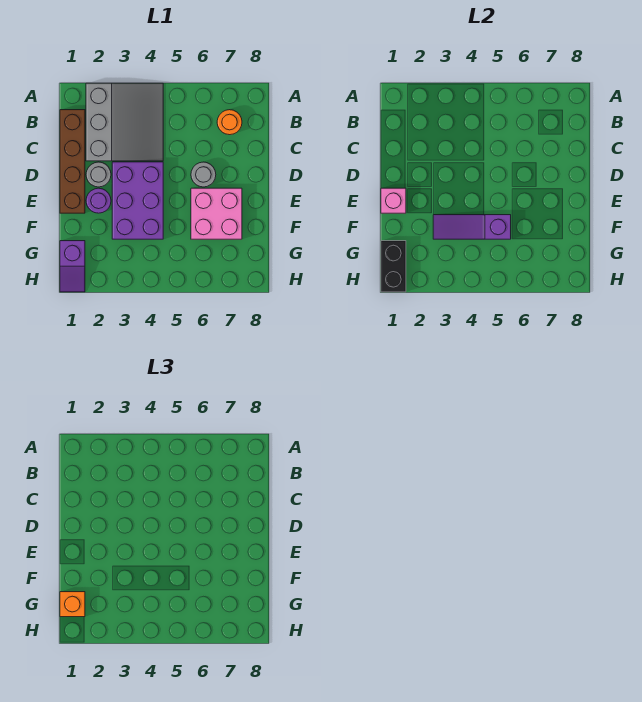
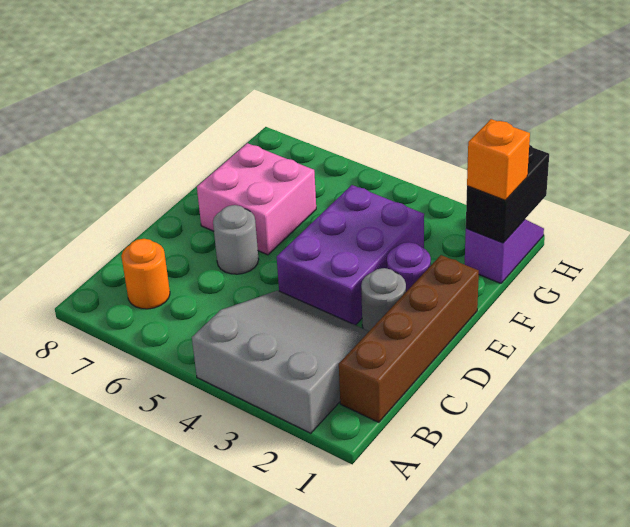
grey 3x3 slope [86,83,163,161] -> grey 3x3 slope turned to [192,290,369,433]
pink 1x1 brick [381,188,406,213] -> none
purple 1x3 slope [433,215,511,239] -> none

